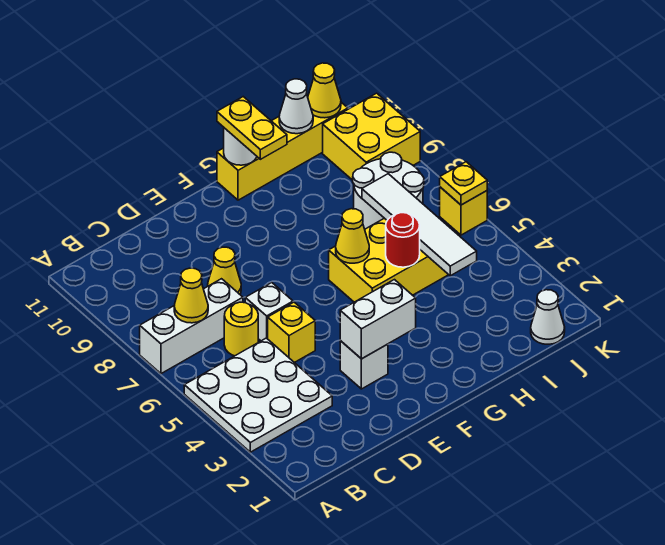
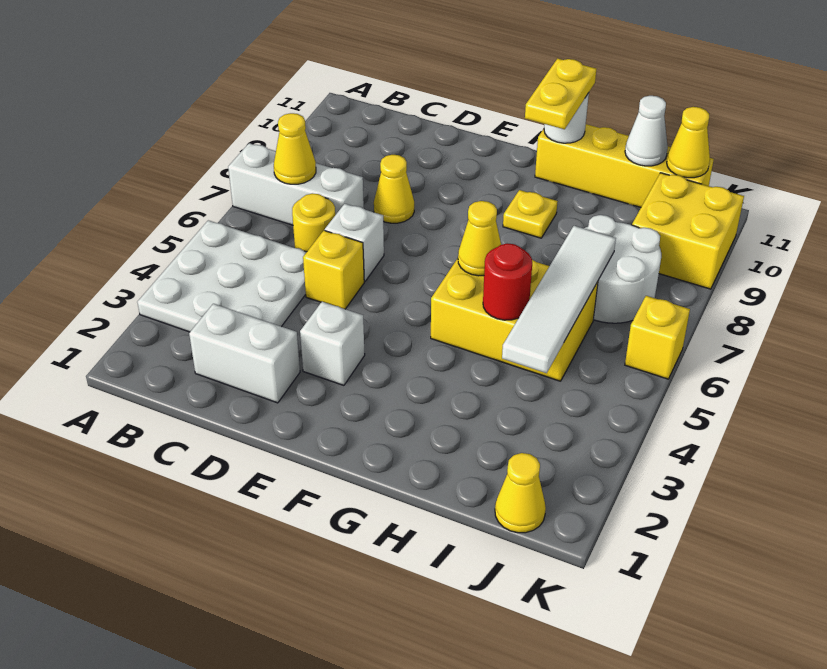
white 1x2 brick [340,280,416,359] -> white 1x2 brick moved to [189,304,300,403]
white 1x1 cone [531,290,565,344] -> yellow 1x1 cone [495,453,546,533]
yellow 1x1 plate [440,162,487,205] -> yellow 1x1 plate moved to [503,190,558,238]

